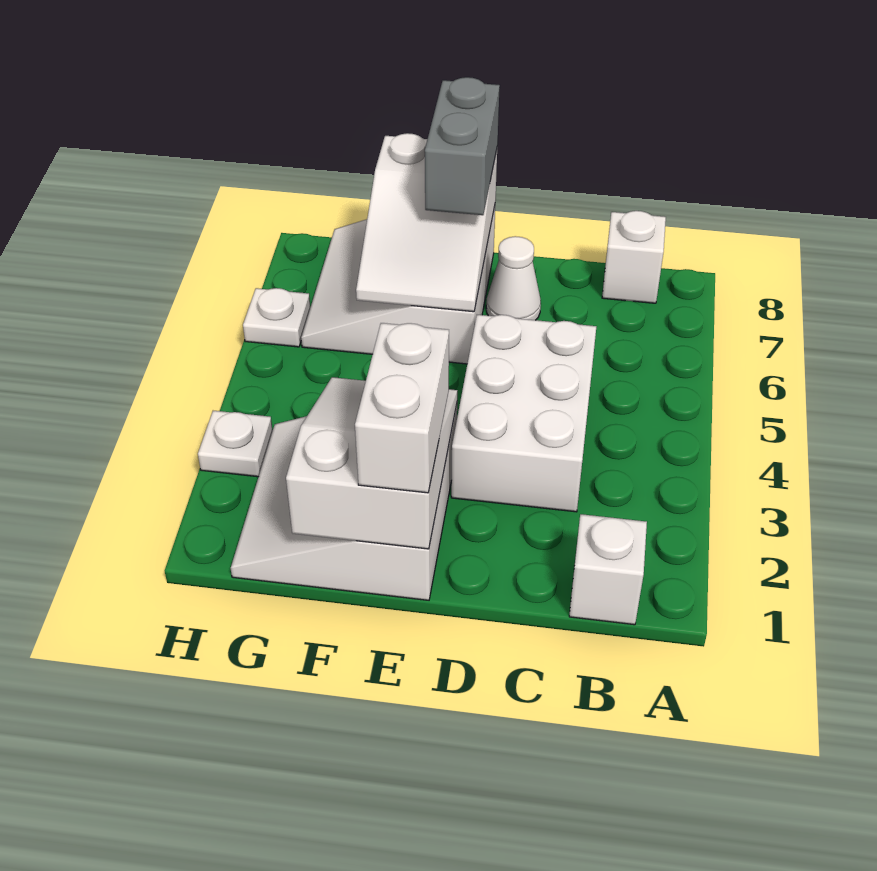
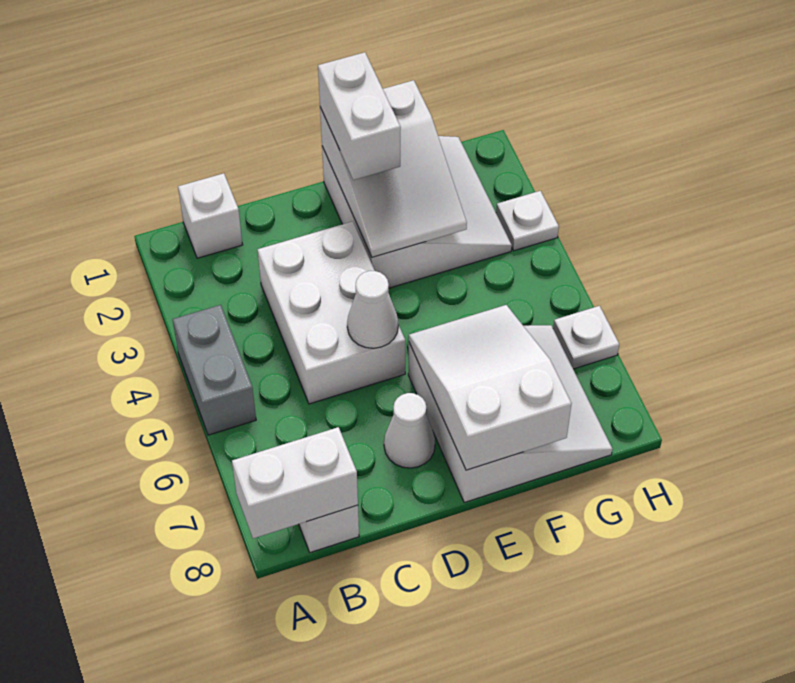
none -> white 1x2 brick [232,427,358,539]
none -> white 1x1 cone [347,271,398,348]
grey 1x2 brick [425,77,500,215] -> grey 1x2 brick moved to [173,305,256,435]

